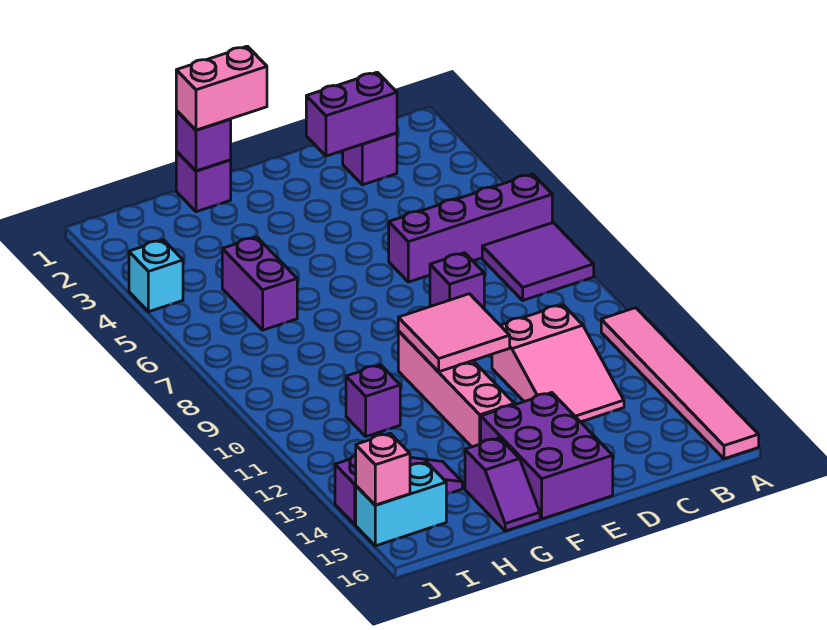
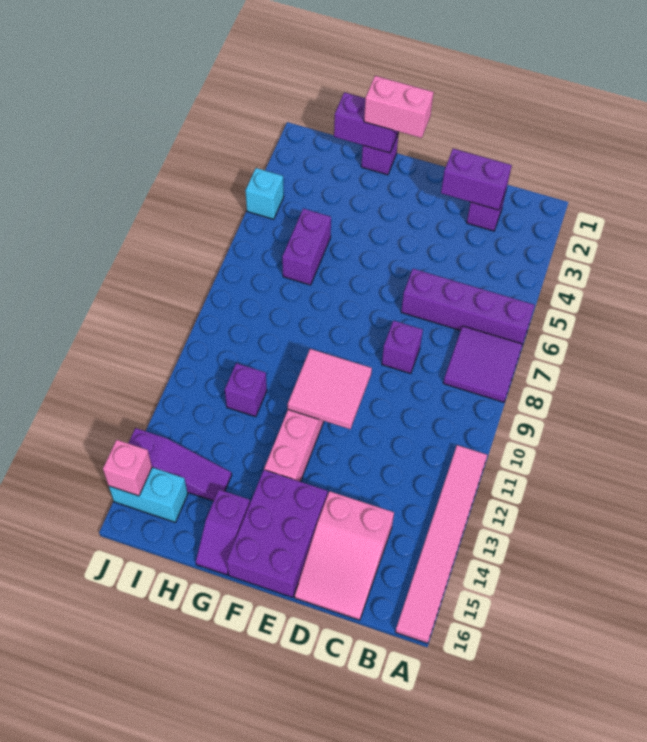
pink 2x3 slope [492,305,624,422] -> pink 2x3 slope moved to [295,491,394,620]
purple 1x1 brick [176,111,231,171] -> purple 1x2 brick [334,92,398,153]

